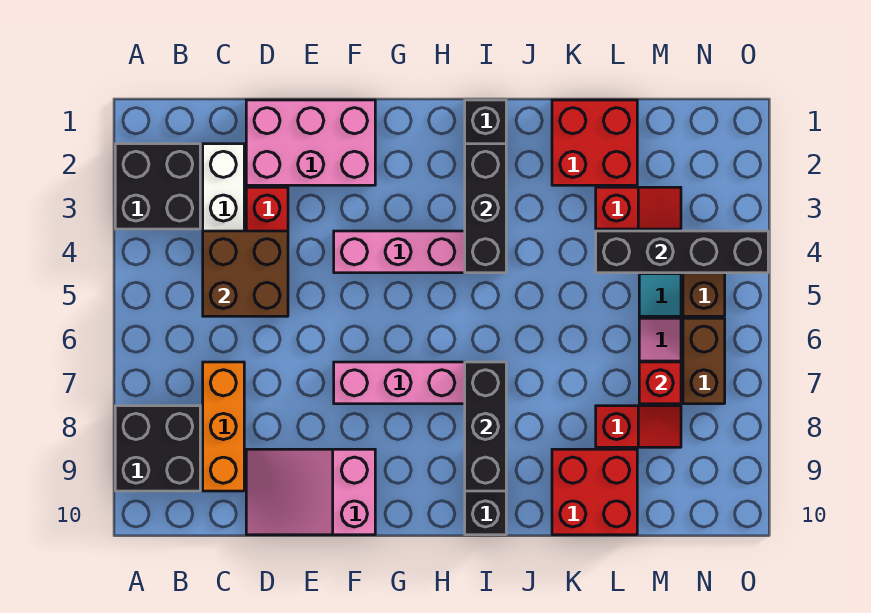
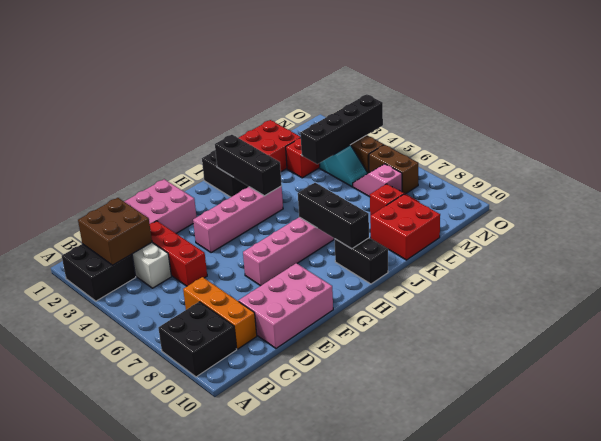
brown 2x2 brick [203,231,288,316] -> brown 2x2 brick moved to [78,198,152,265]
pink 2x3 slope [246,449,375,535] -> pink 2x3 brick [238,263,333,348]
red 1x1 brick [639,362,681,404] -> none

